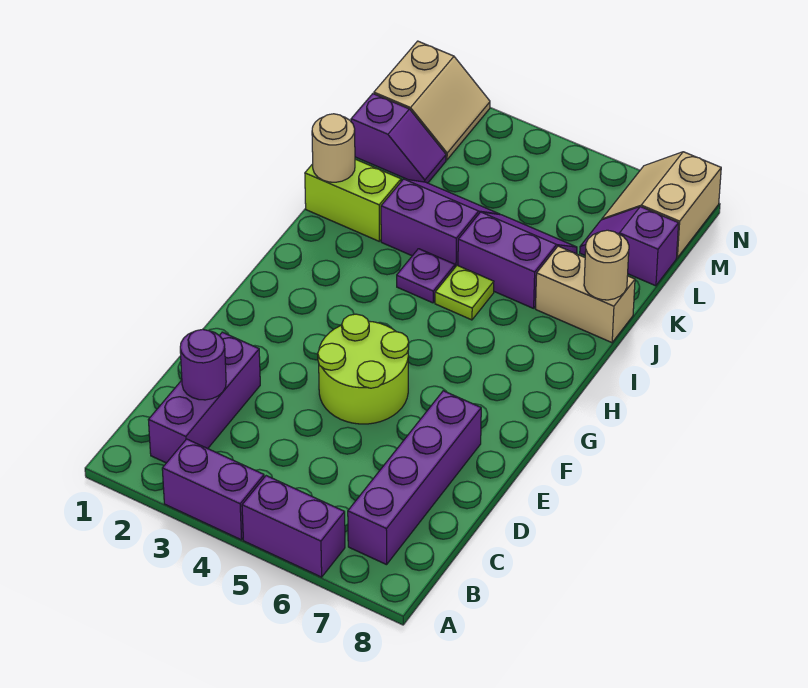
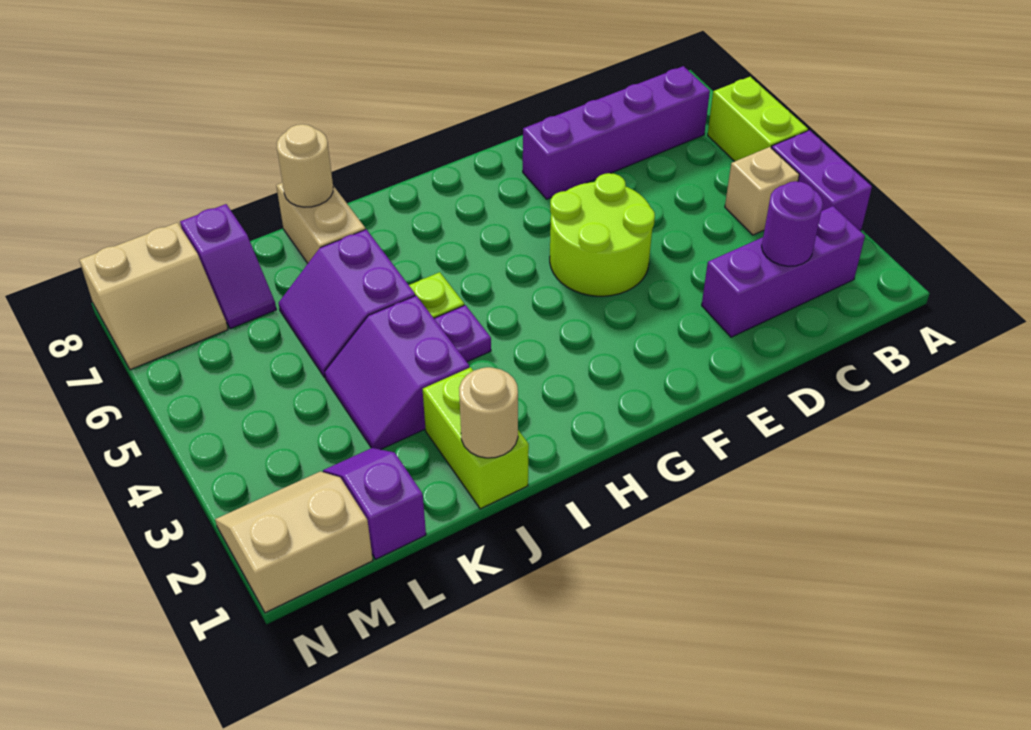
purple 1x2 brick [242,476,345,577] -> lime 1x2 brick [708,77,808,161]
none -> tan 1x1 brick [725,147,799,235]

